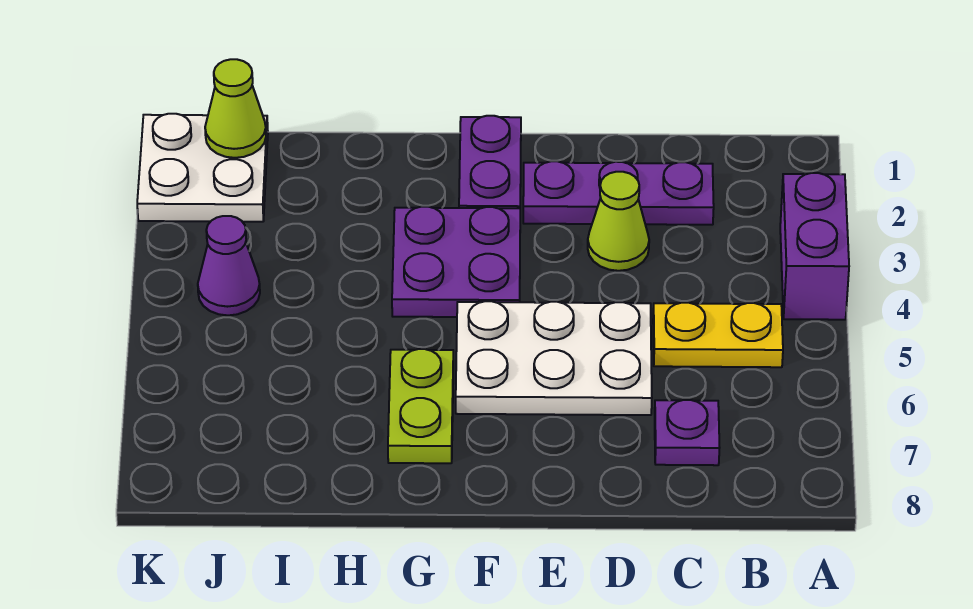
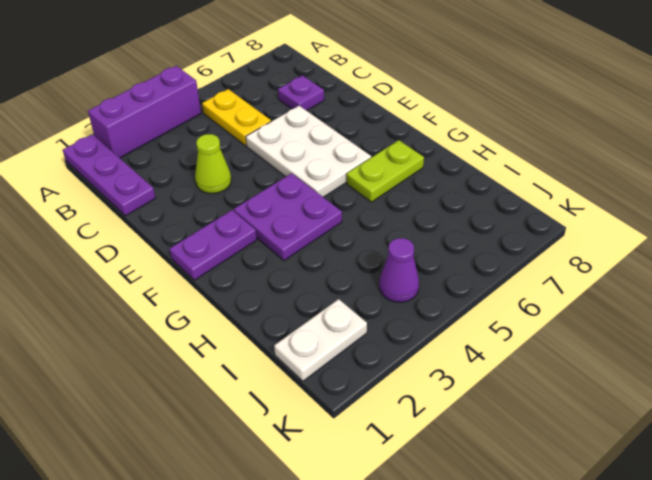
purple 1x2 brick [780,173,849,320] -> purple 1x3 brick [88,66,201,158]
purple 1x3 plate [523,161,714,225] -> purple 1x3 plate moved to [63,134,155,216]
white 2x2 plate [137,114,268,222] -> white 1x2 plate [274,299,367,381]
lime 1x1 cone [205,59,266,158] -> none

